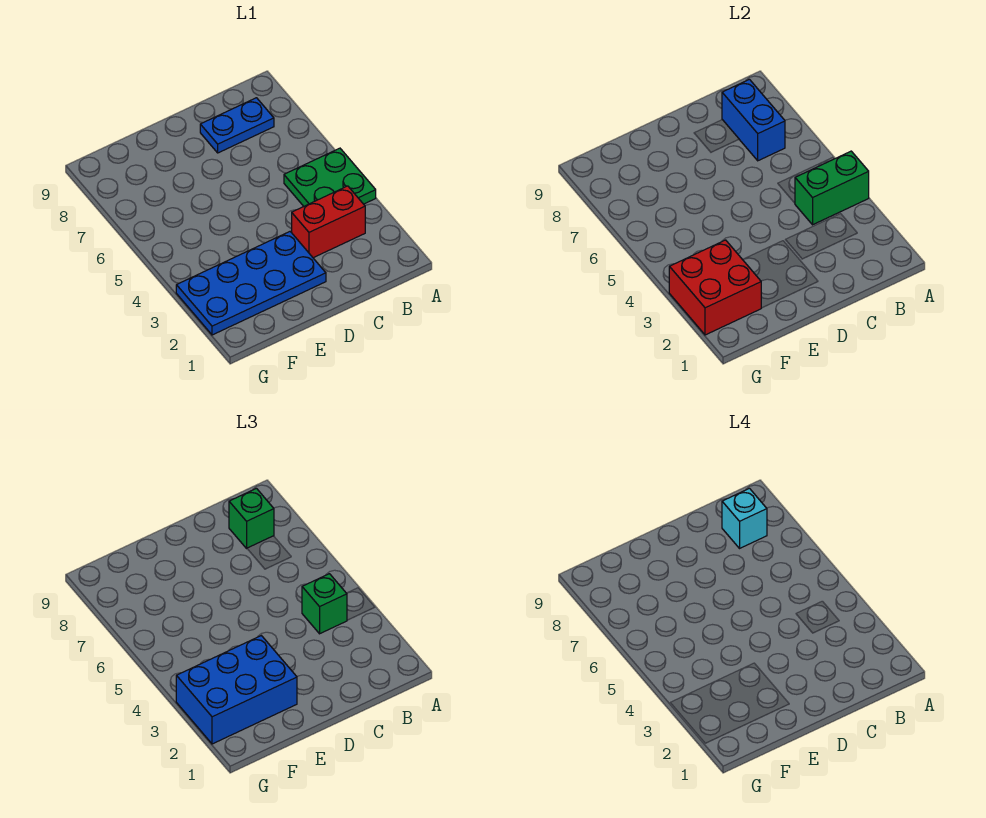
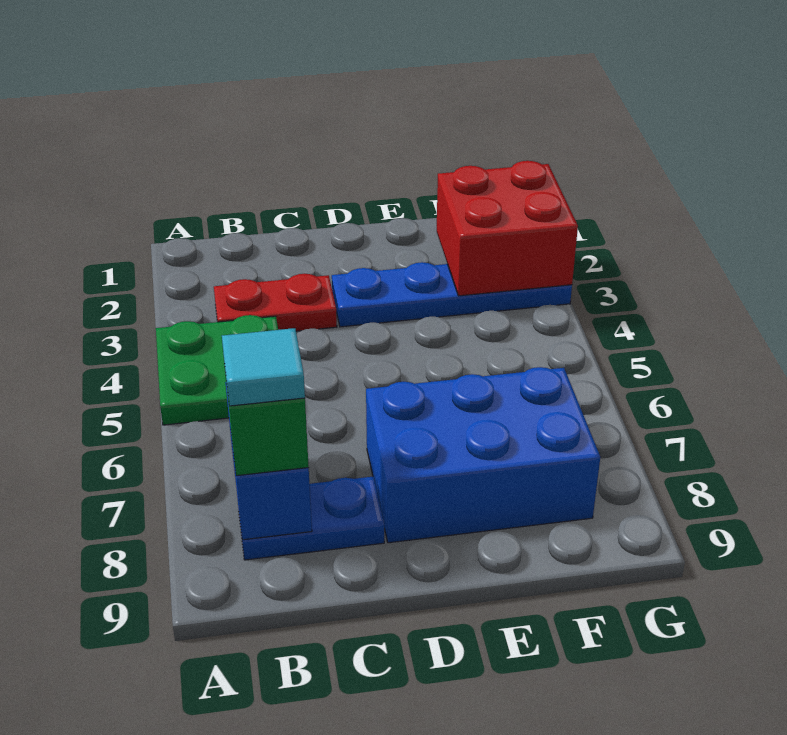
green 1x2 brick [795,151,869,225] -> none
red 1x2 brick [292,186,365,258] -> red 1x2 plate [214,274,337,331]
green 1x1 brick [302,574,347,634] -> none
cyan 1x1 brick [722,488,767,548] -> cyan 1x1 tile [222,328,305,406]
blue 2x4 plate [176,232,326,335] -> blue 1x4 plate [332,262,572,327]
blue 2x3 brick [176,636,297,744] -> blue 2x3 brick moved to [366,367,600,543]

